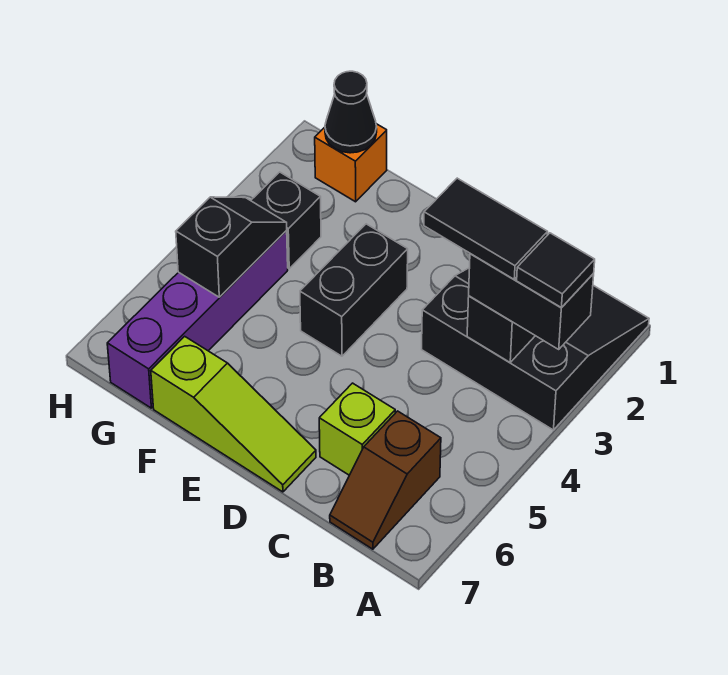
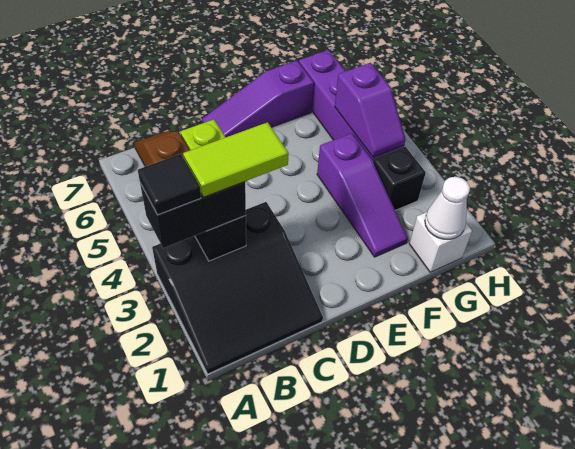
black 1x2 tile [424,178,548,279] -> lime 1x2 tile [183,122,289,197]
lime 1x3 slope [151,336,316,492] -> purple 1x3 slope [202,61,314,137]
black 1x2 brick [300,224,408,356] -> none
none -> purple 1x3 slope [317,133,408,257]
orange 1x1 brick [315,124,387,202] -> white 1x1 brick [409,212,472,272]
black 1x1 cone [325,71,377,153] -> white 1x1 cone [425,177,470,239]
black 1x2 slope [176,197,287,297] -> purple 1x2 slope [335,63,406,157]

